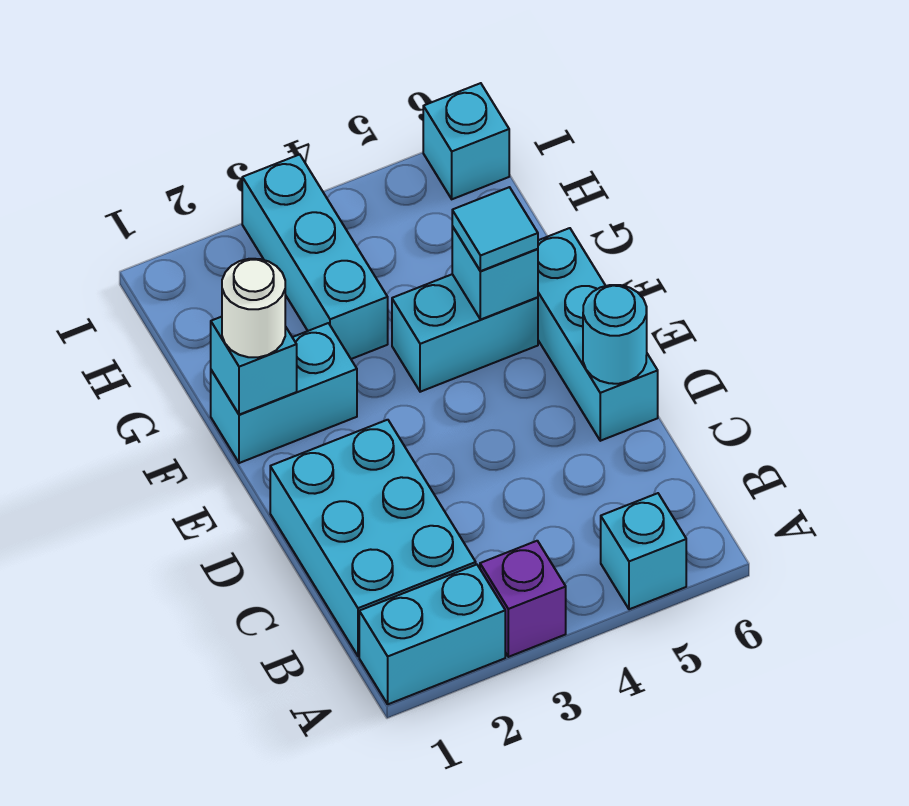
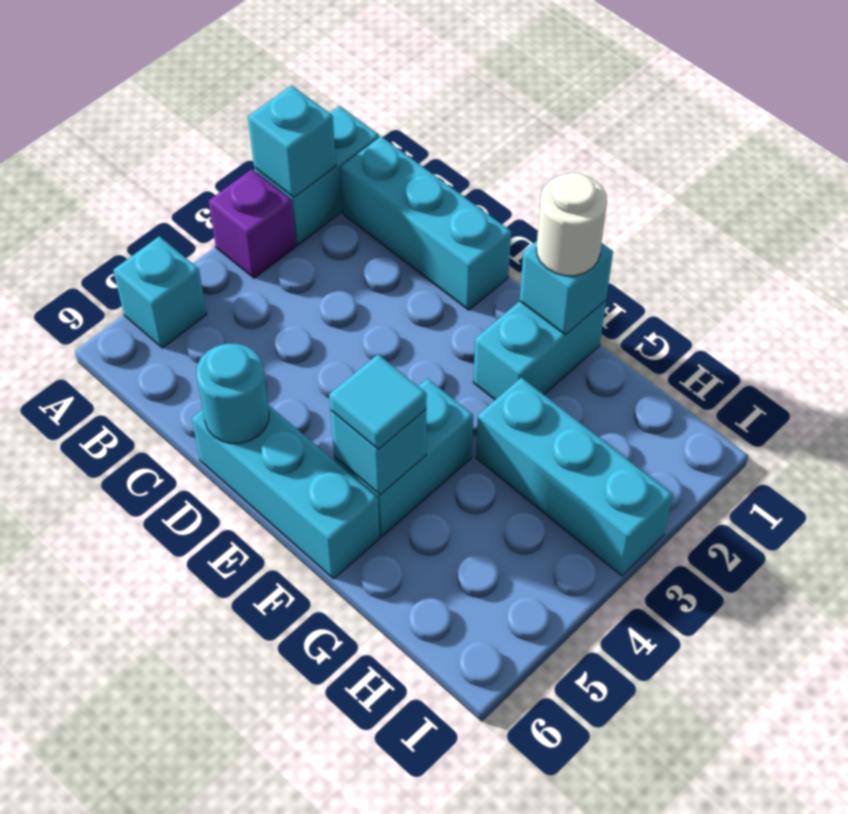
cyan 2x3 brick [270,420,476,656] -> cyan 1x3 brick [340,137,511,310]
cyan 1x1 brick [423,83,509,199] -> cyan 1x1 brick moved to [248,85,336,198]

